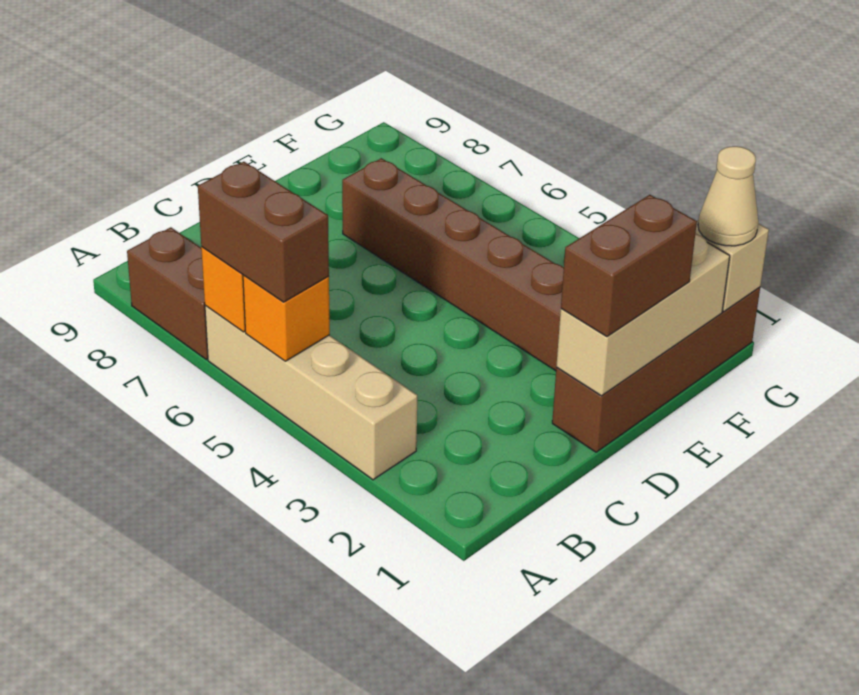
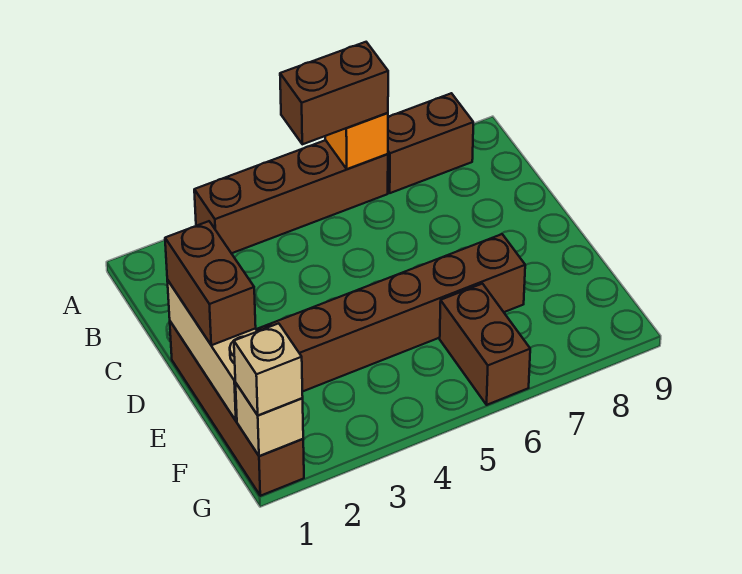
tan 1x4 brick [205,305,417,480] -> brown 1x4 brick [194,140,388,253]
orange 1x1 brick [243,275,330,361] -> none
none -> brown 1x2 brick [440,284,530,405]
tan 1x1 cone [698,146,758,246] -> tan 1x1 brick [234,323,303,415]

